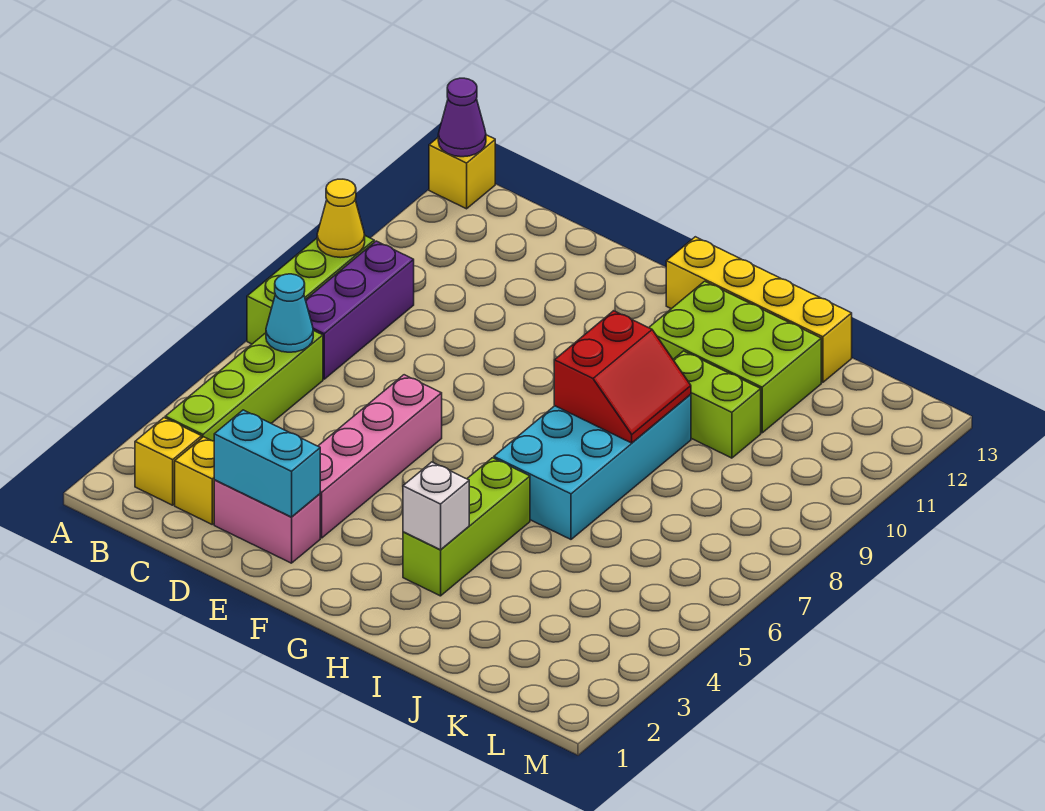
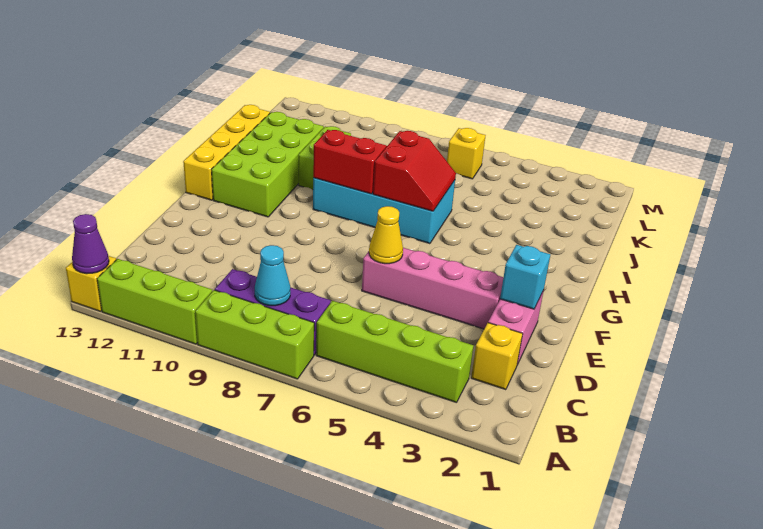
yellow 1x1 cone [317,179,365,258] -> yellow 1x1 cone moved to [369,206,403,264]
yellow 1x1 brick [135,418,202,505] -> yellow 1x1 brick moved to [447,128,486,179]
cyan 1x1 cone [266,274,313,352] -> cyan 1x1 cone moved to [255,245,290,306]
cyan 1x2 brick [214,410,320,517] -> cyan 1x1 brick [500,245,550,309]
lime 1x3 brick [403,458,530,596] -> lime 1x3 brick moved to [97,259,212,344]
white 1x1 brick [403,462,469,550] -> none
none -> red 2x2 slope [373,131,456,211]
lime 2x3 brick [649,281,821,433] -> lime 2x4 brick [212,112,324,217]

